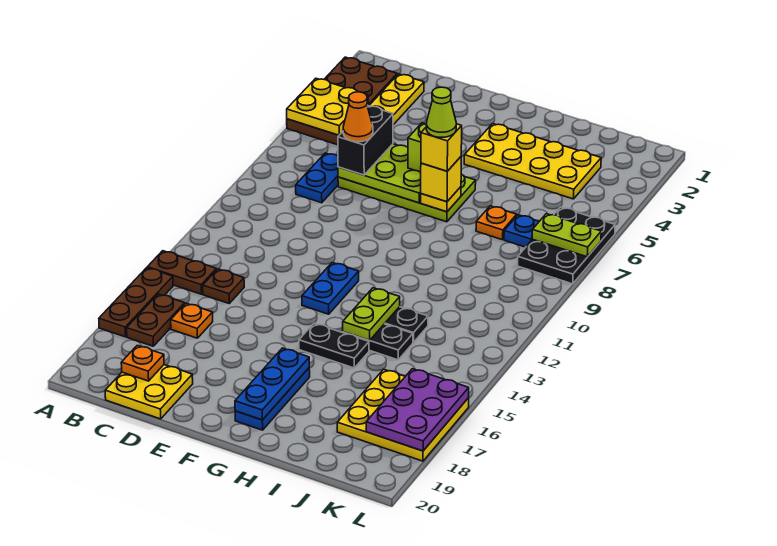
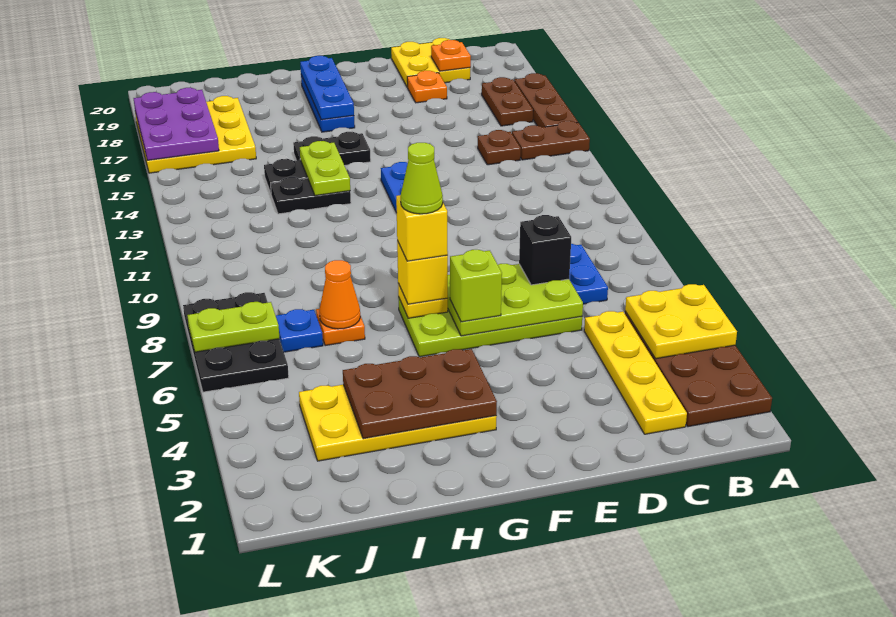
orange 1x1 plate [171,303,213,338] -> orange 1x1 plate moved to [407,71,447,103]
black 1x2 brick [338,105,393,175] -> black 1x1 brick [519,215,571,285]
orange 1x1 cone [343,92,373,142] -> orange 1x1 cone moved to [319,260,360,329]
none -> brown 2x3 plate [343,349,497,439]

